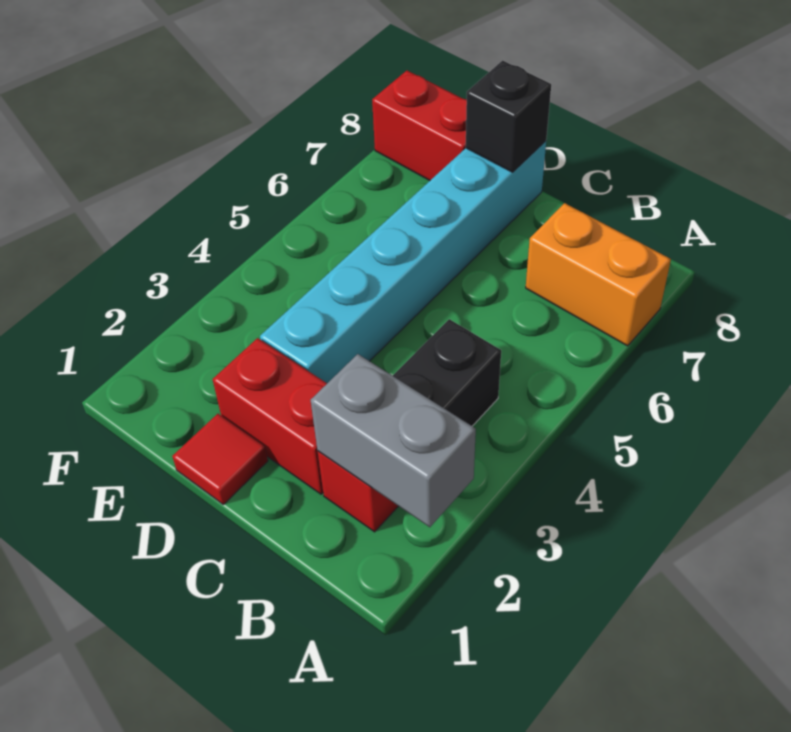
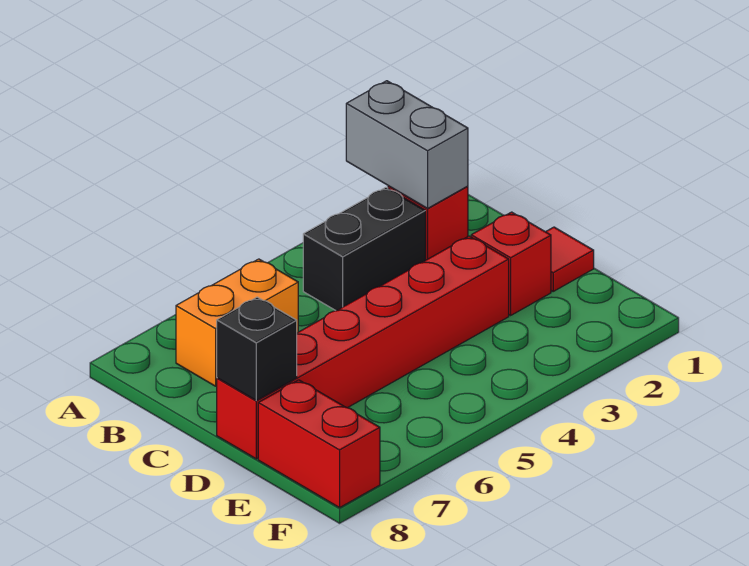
orange 1x2 brick [526,203,671,346] -> orange 1x2 brick turned to [176,259,298,386]
red 1x2 brick [213,338,327,494] -> red 1x1 brick [471,212,551,315]
cyan 1x6 brick [260,141,546,383] -> red 1x6 brick [217,236,509,459]

